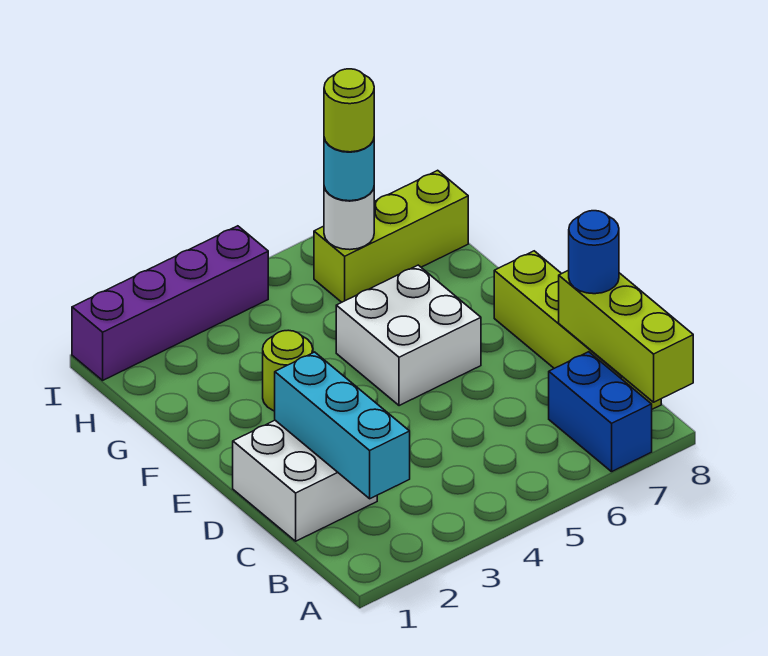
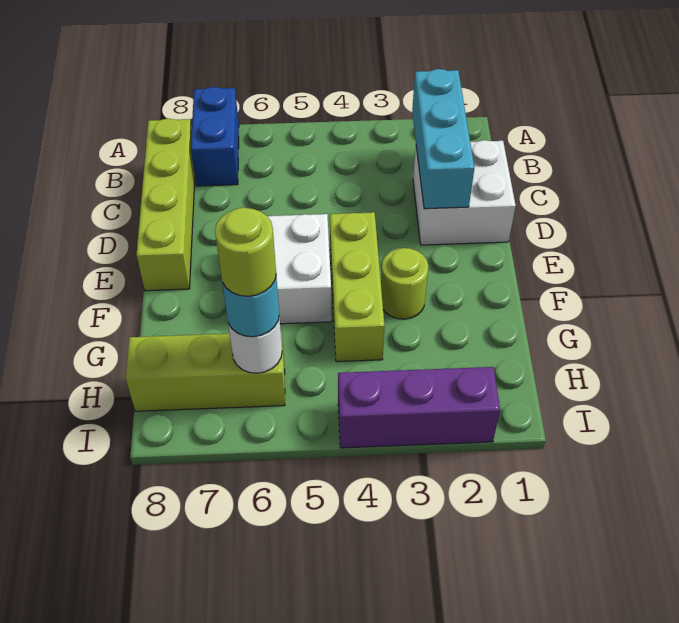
lime 1x3 brick [559,270,693,402] -> lime 1x3 brick moved to [330,212,384,362]
blue 1x1 round brick [569,211,619,294] -> none
purple 1x4 brick [72,226,268,380] -> purple 1x3 brick [338,367,500,448]

